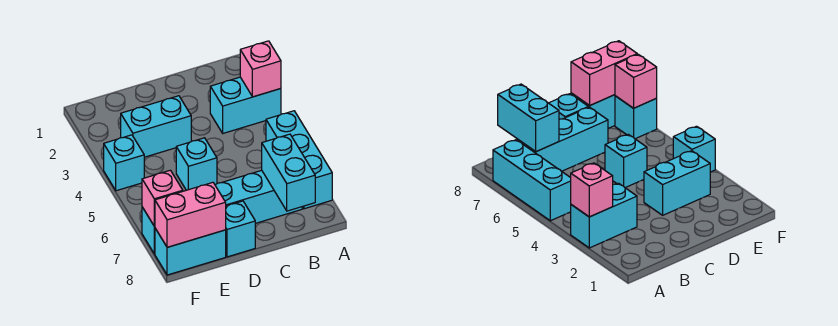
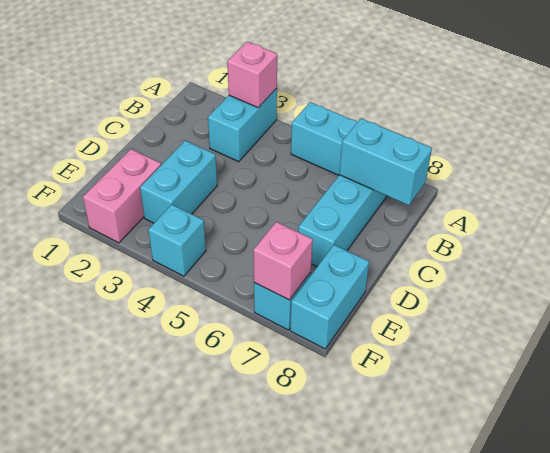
cyan 1x1 brick [176,138,217,190] -> none
cyan 1x1 brick [226,201,255,257] -> none
pink 1x2 brick [155,182,226,247] -> pink 1x2 brick moved to [83,149,161,243]

